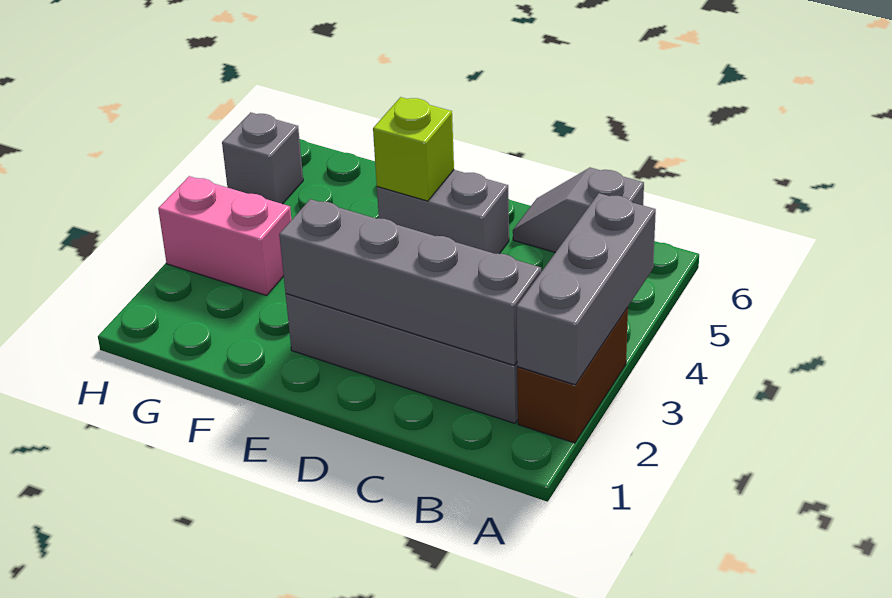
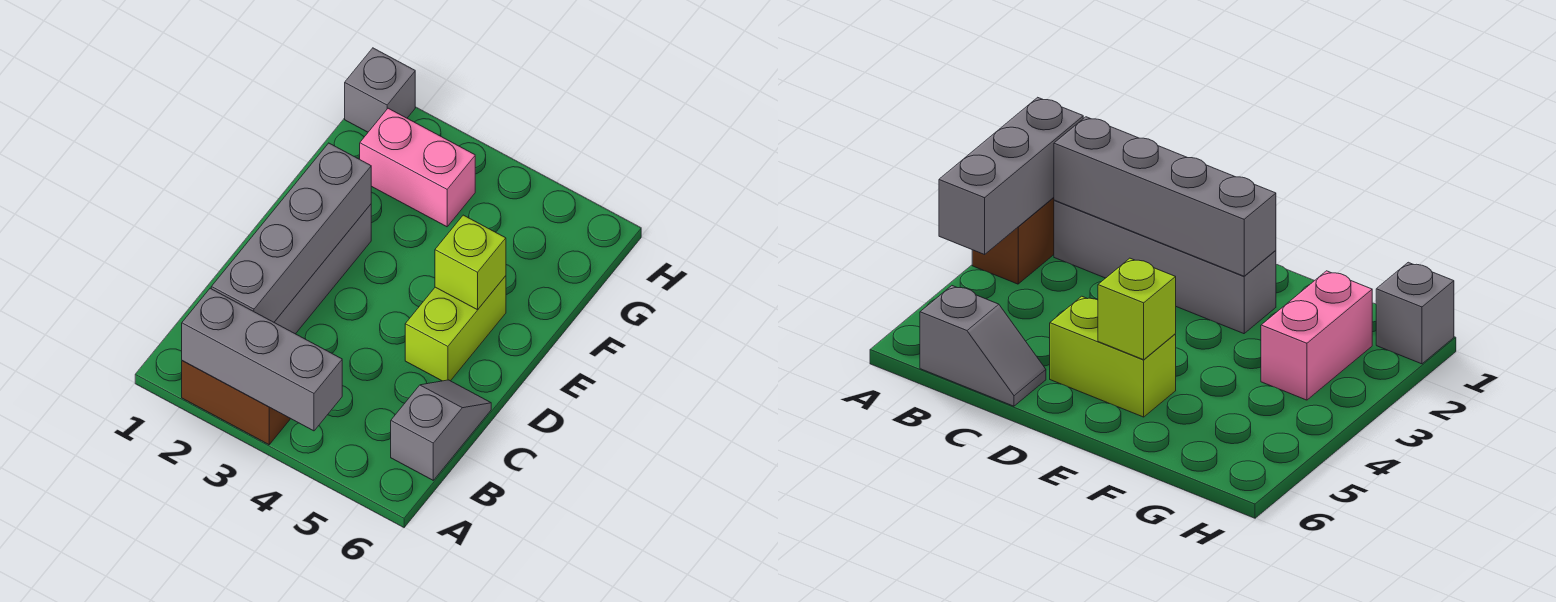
grey 1x2 brick [377,170,509,254] -> lime 1x2 brick [405,276,506,381]
pink 1x2 brick [158,176,291,296] -> pink 1x2 brick turned to [360,108,475,227]
grey 1x1 brick [222,112,303,204] -> grey 1x1 brick moved to [345,48,415,132]

